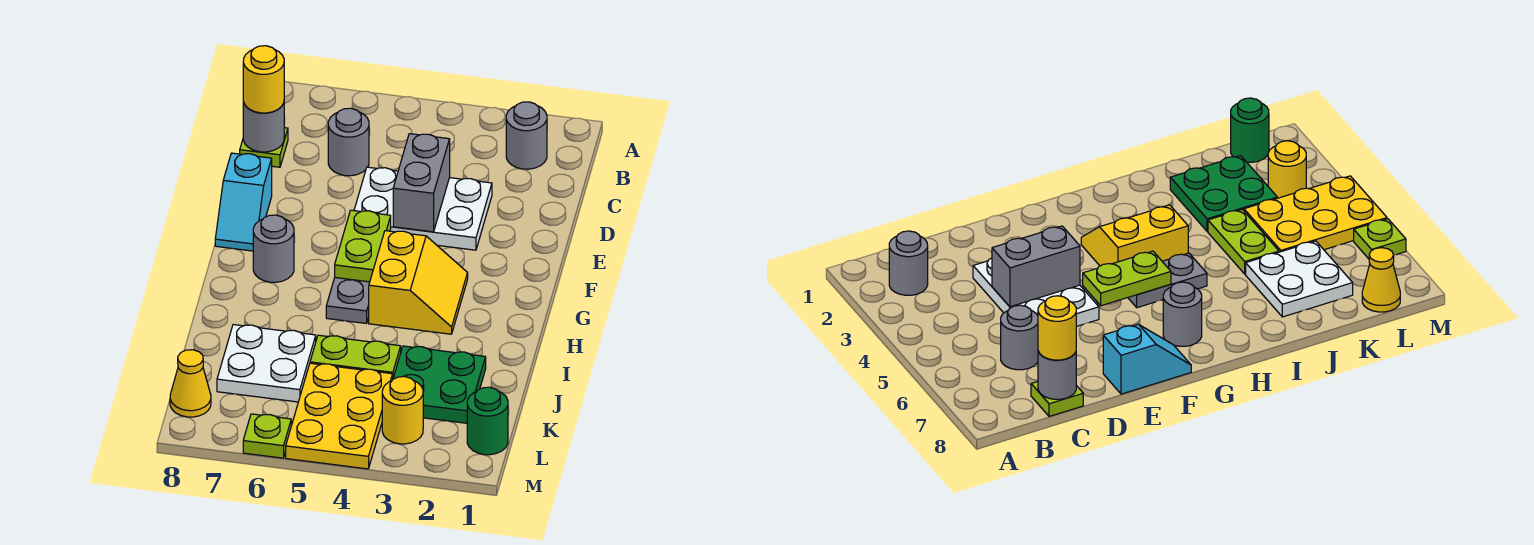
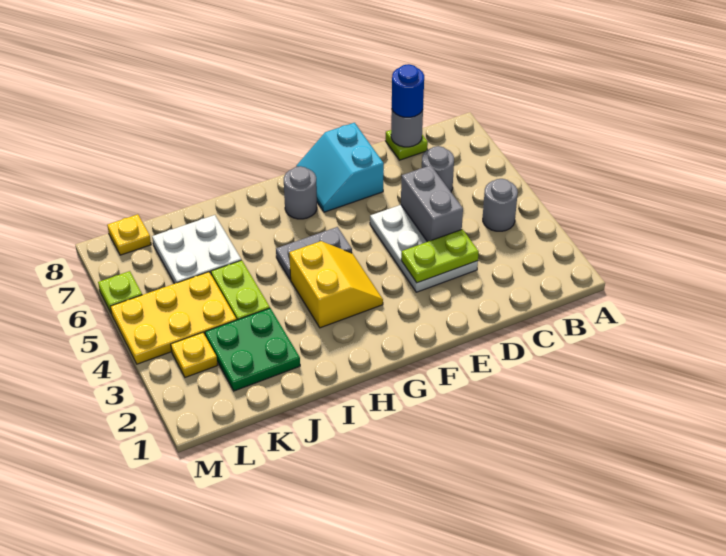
grey 1x1 round brick [506,102,547,169] -> grey 1x1 round brick moved to [483,179,518,231]
yellow 1x1 round brick [243,46,284,113] -> blue 1x1 round brick [392,64,424,117]
grey 1x2 brick [393,134,450,232] -> grey 1x2 brick turned to [401,165,463,242]
cyan 1x2 slope [215,153,272,251] -> cyan 2x2 slope [296,123,384,212]
lime 1x2 plate [335,210,391,282] -> lime 1x2 plate moved to [401,229,479,283]
yellow 2x2 slope [369,231,468,334] -> yellow 2x2 slope turned to [289,241,383,328]
green 1x1 round brick [467,387,508,455] -> none
yellow 1x1 round brick [382,377,423,444] -> yellow 1x1 plate [171,333,218,377]
yellow 1x1 cone [170,350,211,417] -> yellow 1x1 plate [107,214,151,255]

